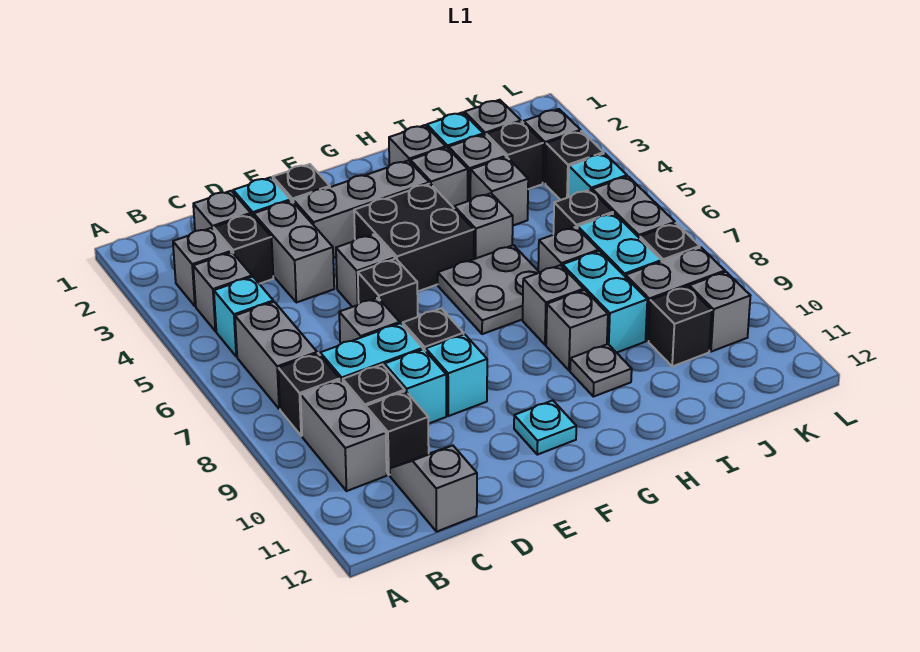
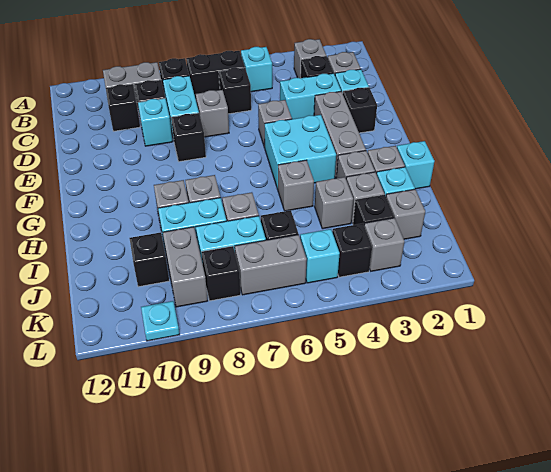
grey 1x1 brick [193,252,252,331] -> none
grey 1x2 brick [235,302,317,409] -> black 1x2 brick [186,51,245,99]
grey 1x2 slope [390,445,477,532] -> none
grey 1x2 brick [254,201,334,303] -> cyan 1x2 brick [280,73,341,119]
black 1x1 brick [358,259,418,325] -> black 1x1 brick moved to [219,68,251,114]
cyan 1x1 brick [426,334,487,416] -> cyan 1x1 brick moved to [397,141,435,189]
black 2x2 brick [354,183,474,292] -> cyan 2x2 brick [265,115,336,189]
cyan 1x1 plate [514,400,576,455] -> cyan 1x1 plate moved to [141,301,180,341]
grey 2x2 plate [438,245,540,334] -> none
grey 1x1 plate [570,344,632,397] -> none
grey 1x1 brick [689,272,750,352] -> none

